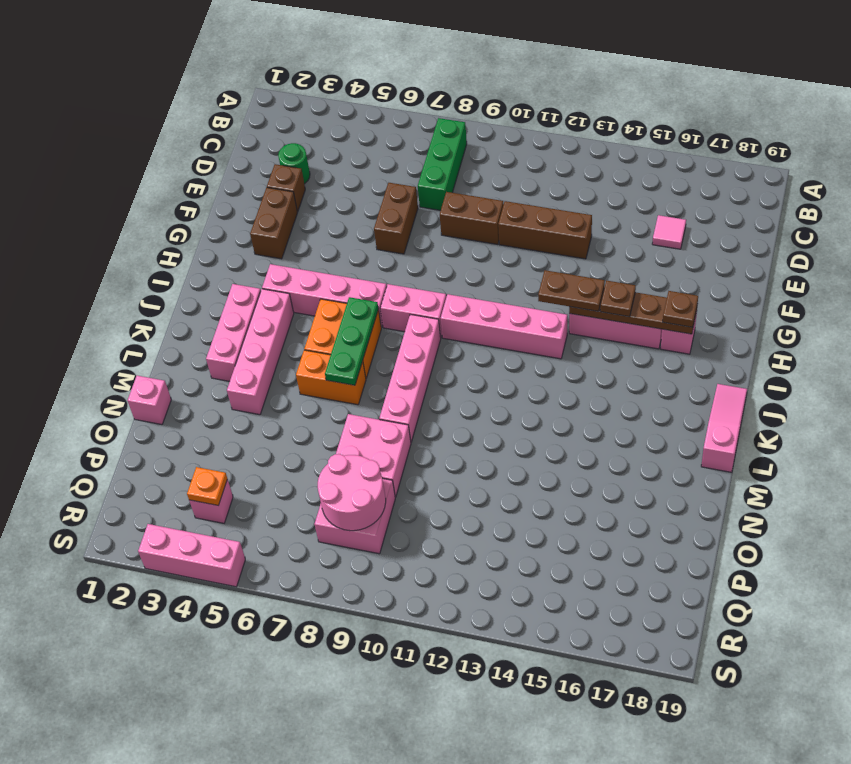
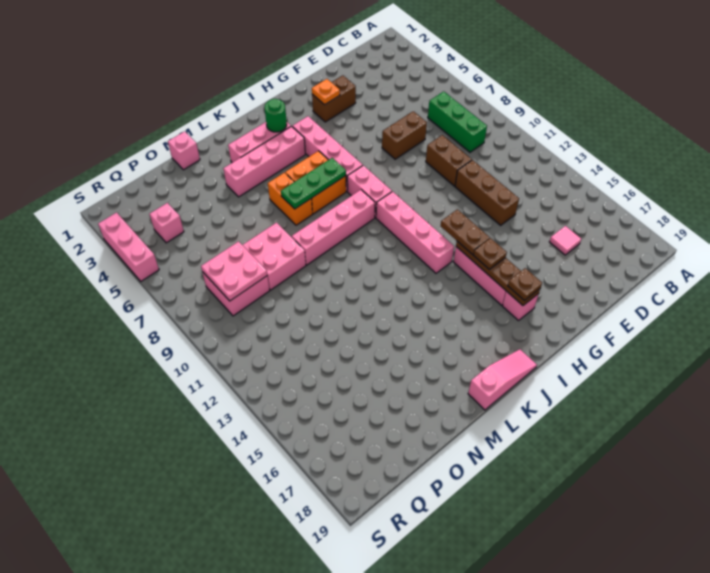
green 1x3 brick [418,118,467,210] -> green 1x3 brick turned to [428,91,487,152]
green 1x1 round brick [278,143,310,184] -> green 1x1 round brick moved to [264,99,287,132]
brown 1x1 brick [267,164,305,212] -> none
pink 2x2 round brick [318,454,386,531] -> pink 2x2 plate [201,241,267,301]
orange 1x1 plate [187,467,227,505] -> orange 1x1 plate moved to [312,79,340,105]

